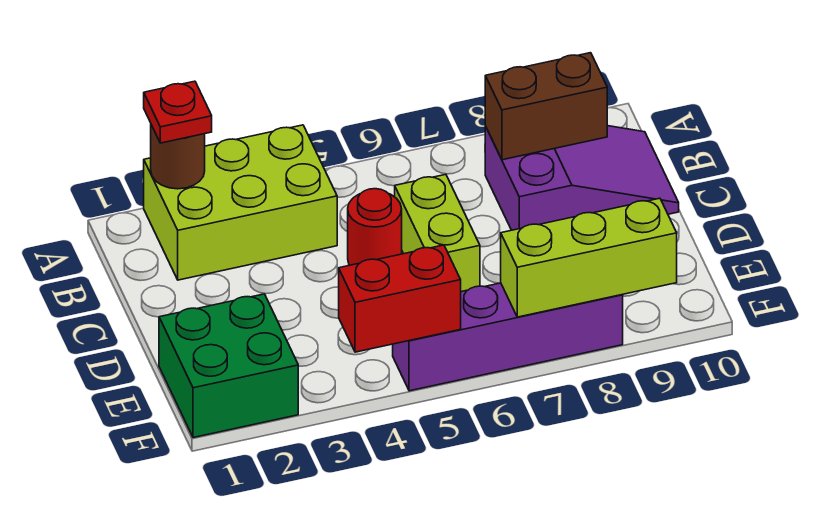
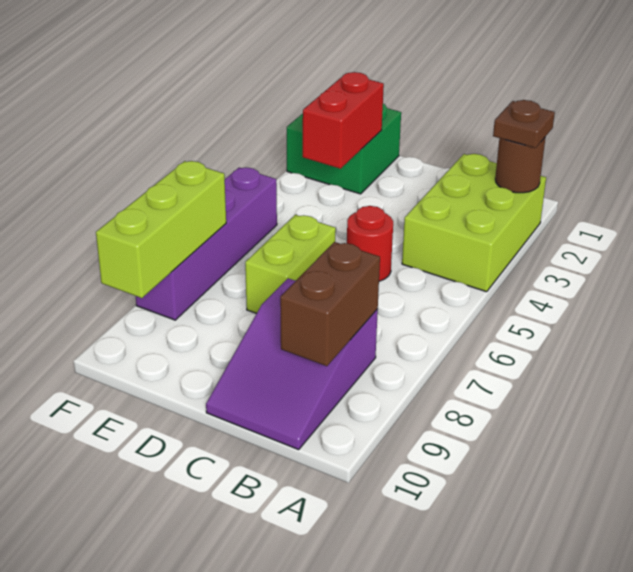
red 1x1 plate [144,81,212,143] -> brown 1x1 plate [493,100,555,148]
lime 1x2 brick [395,174,480,292] -> lime 1x2 brick turned to [245,215,336,314]
red 1x2 brick [339,245,461,352] -> red 1x2 brick moved to [303,72,384,169]

